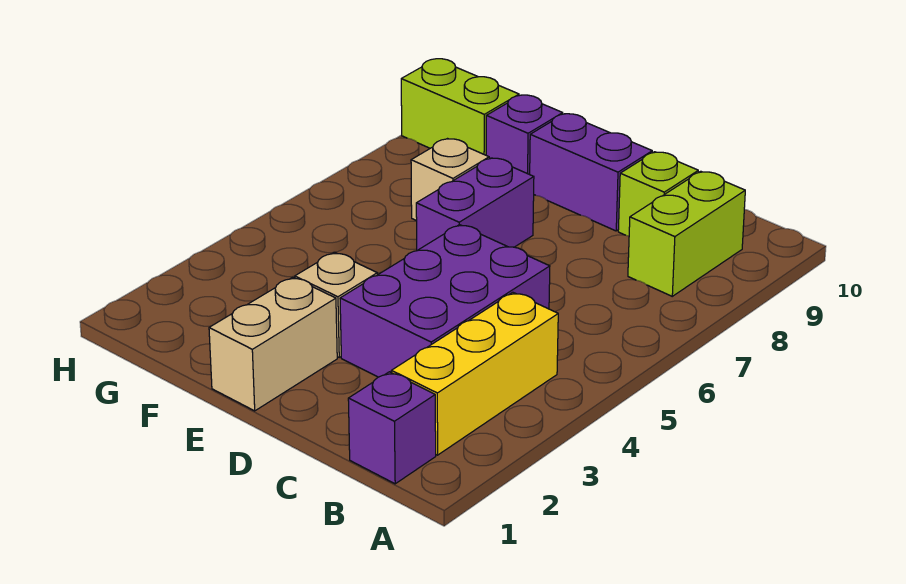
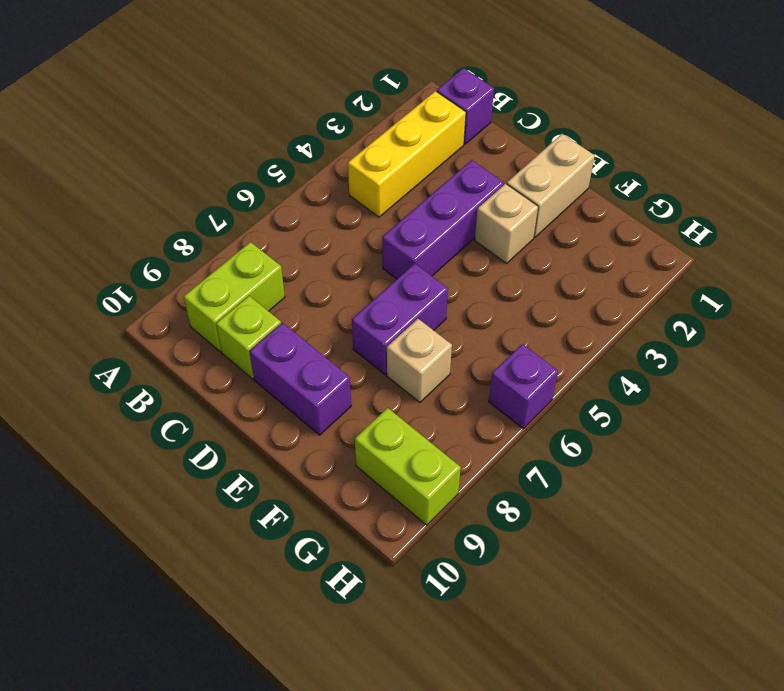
purple 2x3 brick [340,225,550,377] -> purple 1x3 brick [382,160,504,279]
purple 1x1 brick [486,95,563,174] -> purple 1x1 brick moved to [489,344,558,428]

